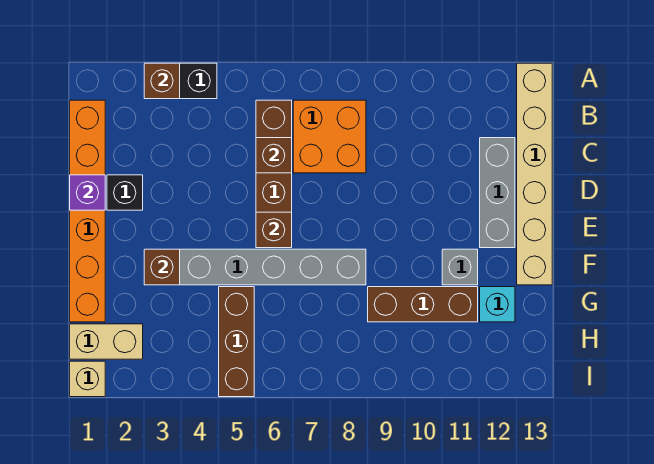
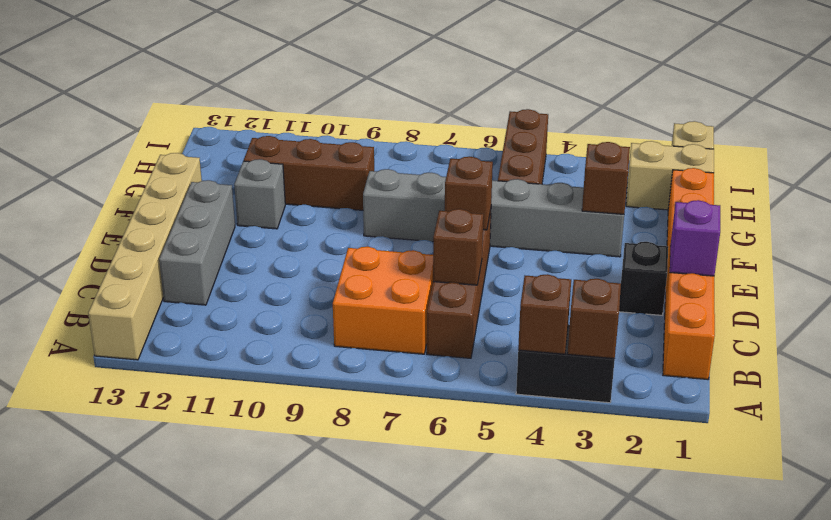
none -> brown 1x1 brick [518,274,571,354]
cyan 1x1 brick [480,287,515,322] -> none

